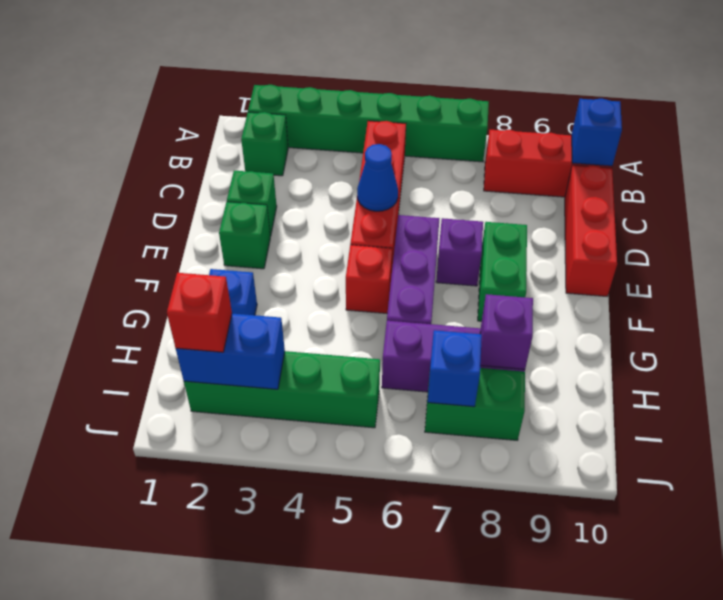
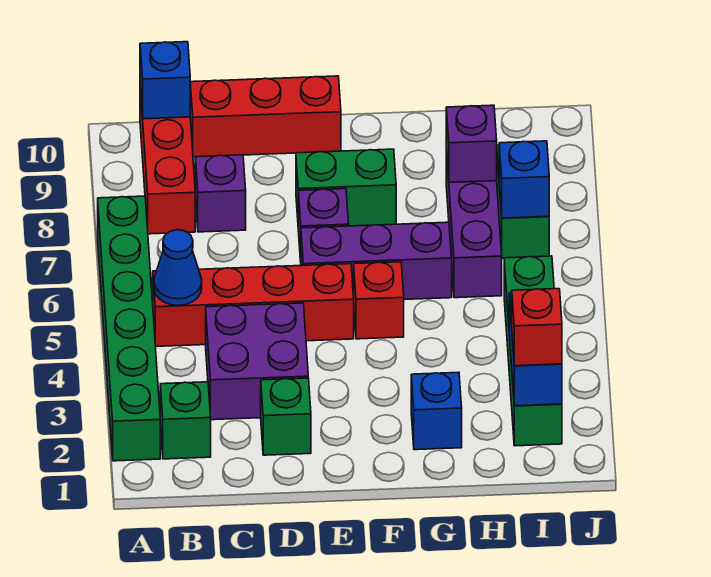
none -> purple 2x2 brick [206,303,308,420]
none -> purple 1x1 brick [195,155,246,232]
blue 1x1 cone [357,144,398,211] -> blue 1x1 cone moved to [154,230,202,305]
green 1x1 brick [219,202,270,269] -> none

